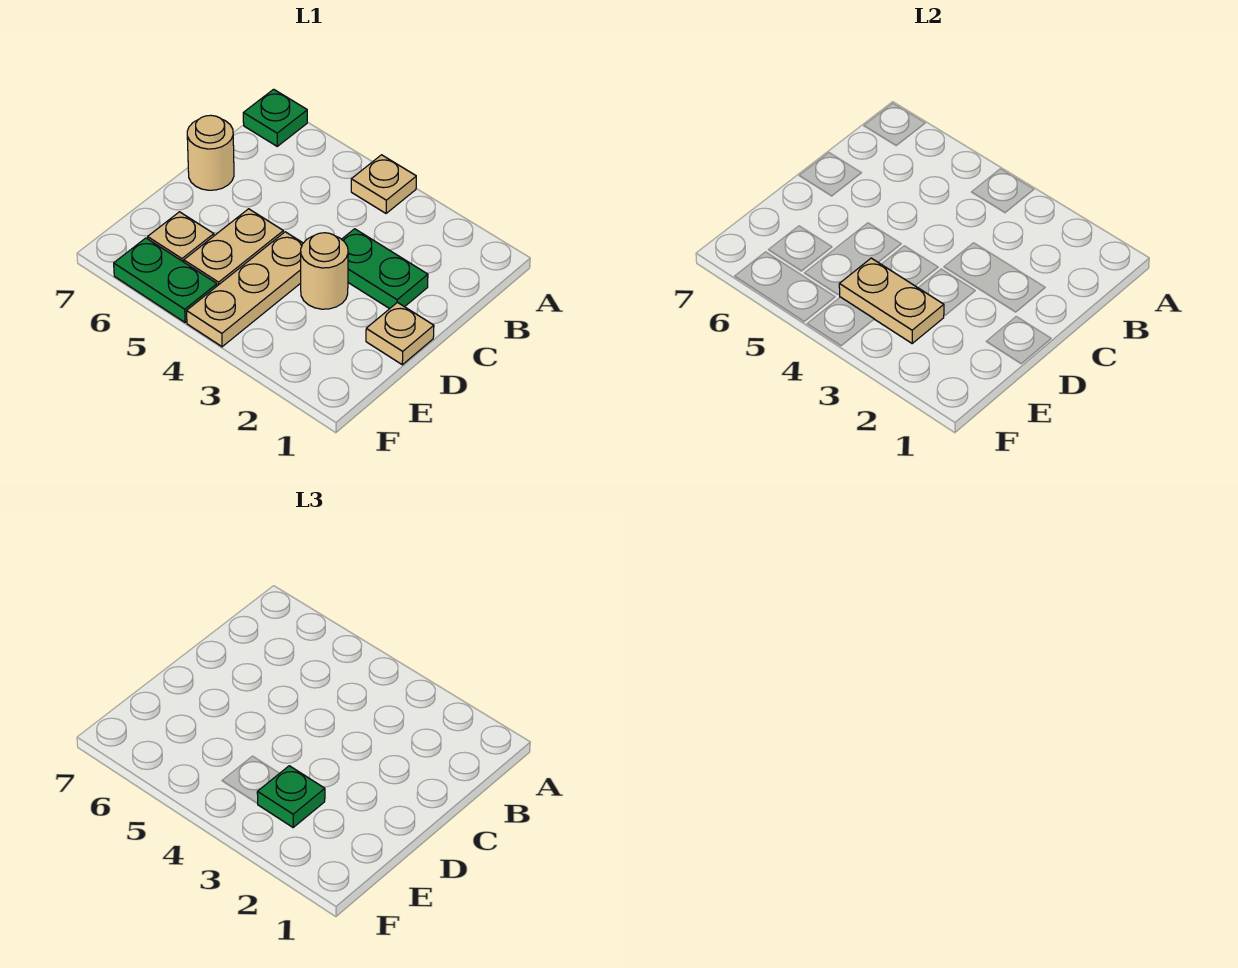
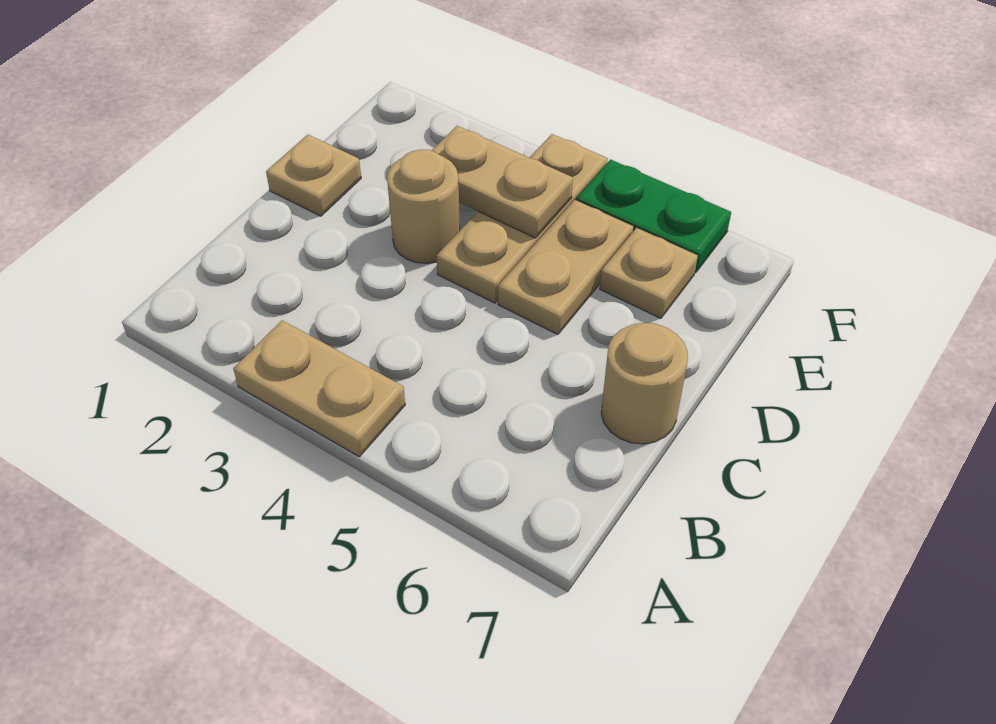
tan 1x1 plate [351,155,416,213] -> tan 1x2 plate [233,321,405,457]
green 1x1 plate [243,89,307,146] -> none
green 1x2 plate [342,229,428,309] -> none
green 1x1 plate [257,766,325,827] -> none

